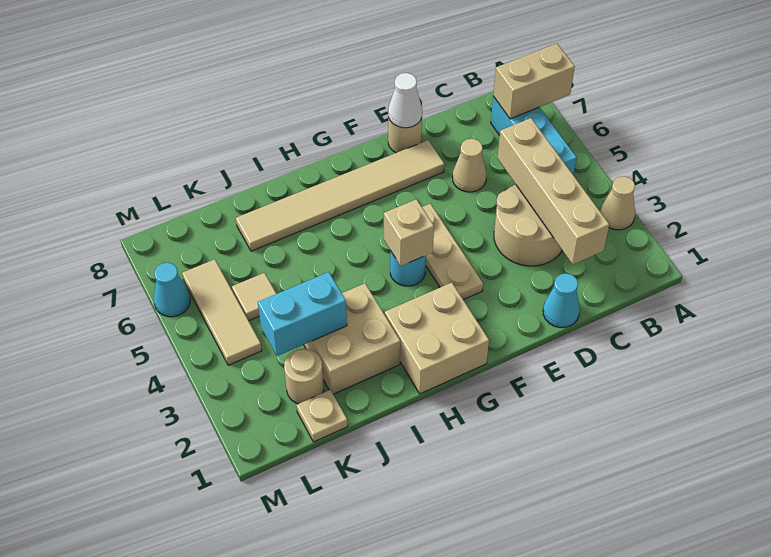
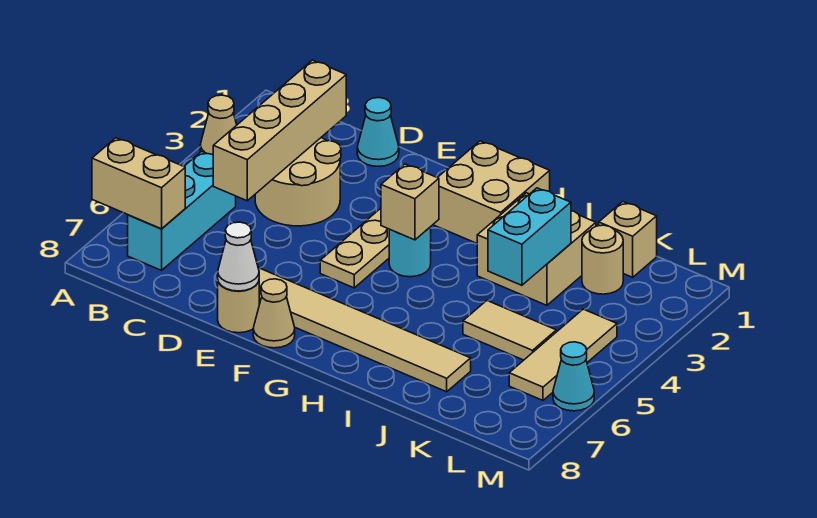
tan 1x1 cone [452,139,486,192] -> tan 1x1 cone moved to [253,279,295,348]
cyan 1x2 brick [258,272,347,356] -> cyan 1x2 brick turned to [488,188,571,285]
tan 1x1 plate [297,390,348,442] -> tan 1x1 brick [599,202,657,277]
tan 1x1 tile [232,273,276,321] -> tan 1x2 tile [463,301,556,360]

